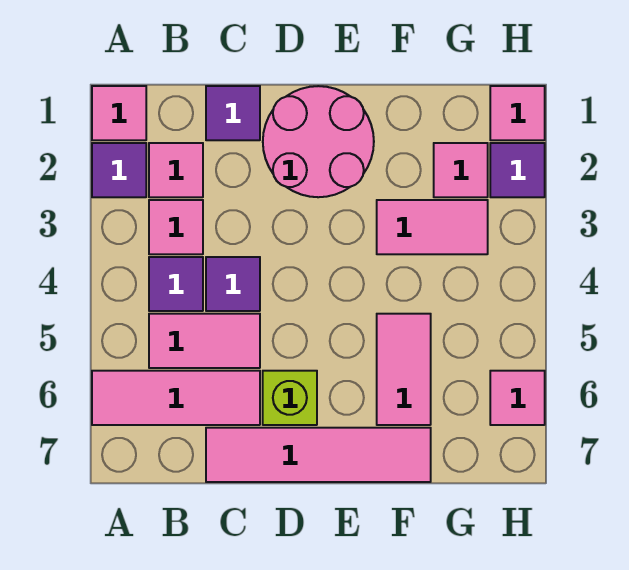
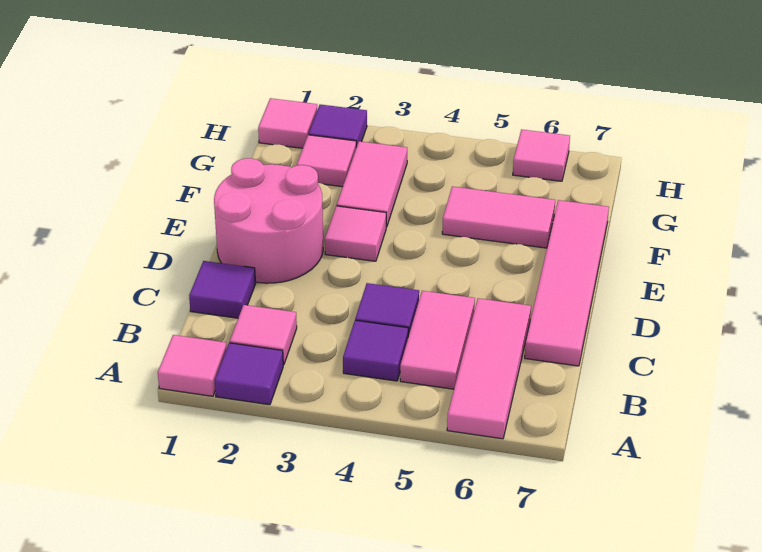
pink 1x1 tile [149,200,203,254] -> pink 1x1 tile moved to [325,206,386,261]
lime 1x1 brick [263,371,317,425] -> none

